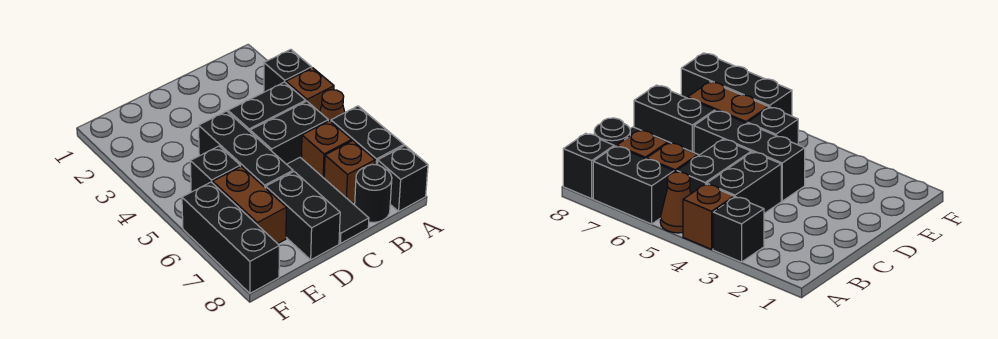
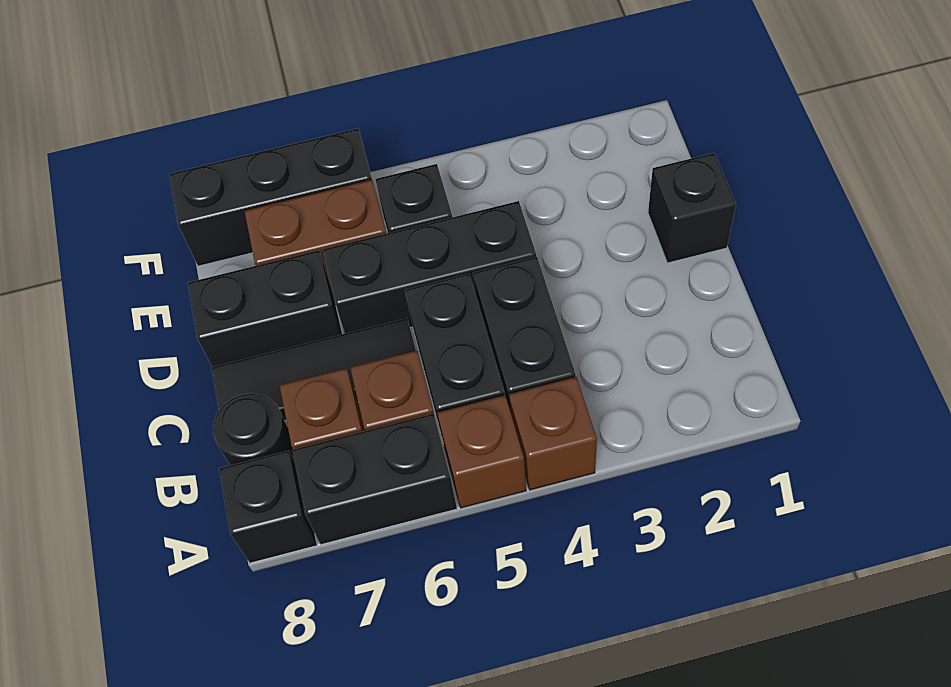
black 1x1 brick [264,49,312,92] -> black 1x1 brick moved to [648,153,736,263]
brown 1x1 cone [320,90,345,121] -> brown 1x1 brick [437,395,526,508]

